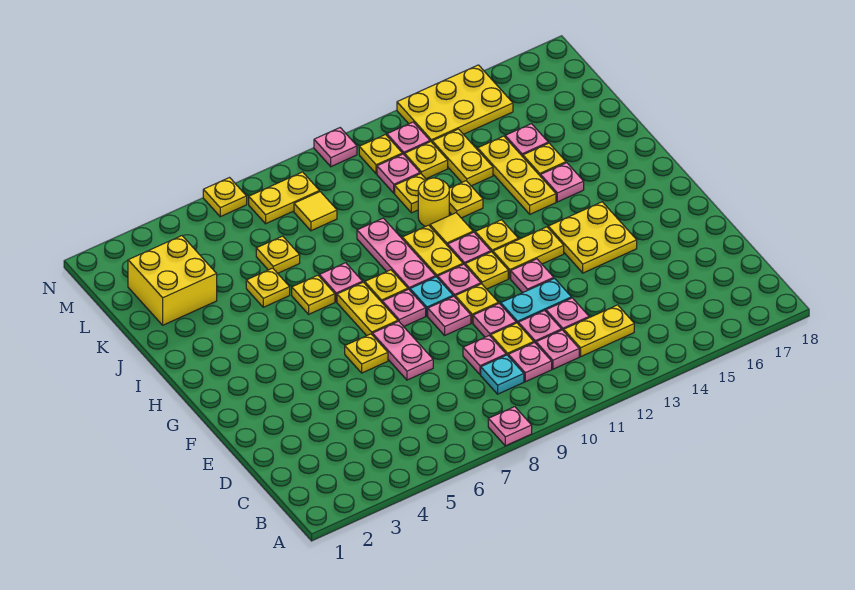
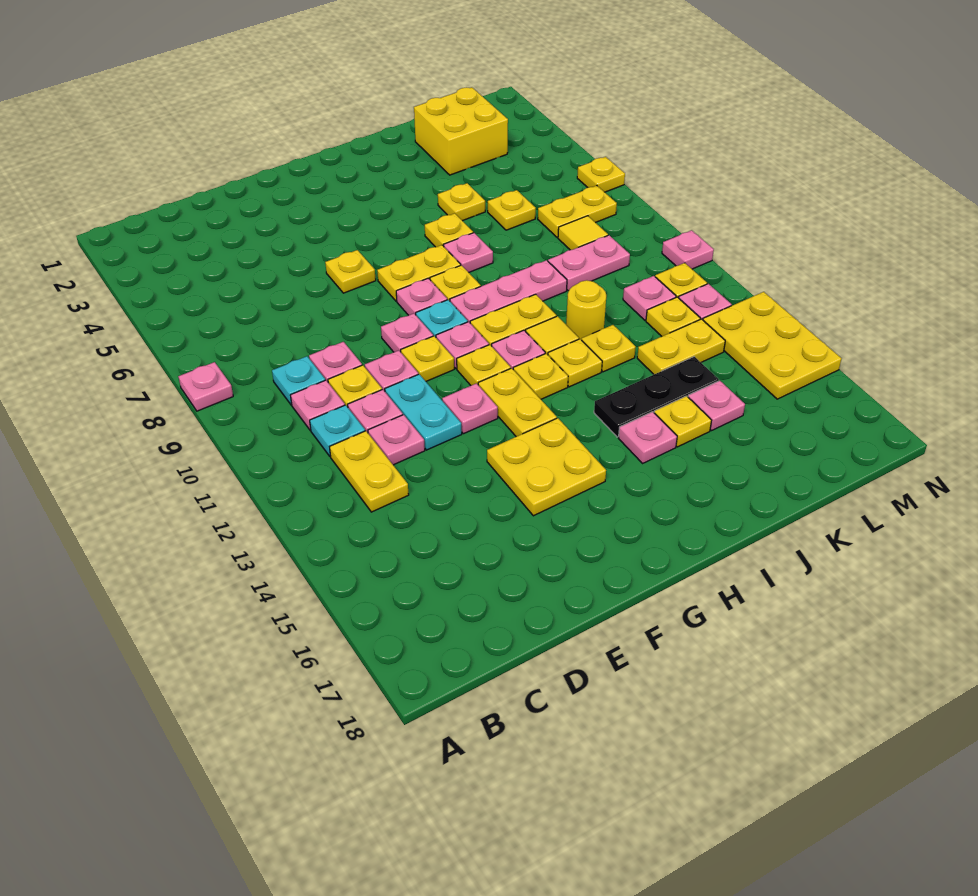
pink 1x1 plate [536,330,579,369] -> cyan 1x1 plate [310,405,365,457]
pink 1x2 plate [372,321,433,380] -> pink 1x2 plate moved to [548,235,630,291]
yellow 1x3 plate [478,136,556,214] -> black 1x3 plate [594,357,719,437]
yellow 1x1 plate [395,174,426,213] -> yellow 1x1 plate moved to [548,339,602,387]
yellow 1x2 plate [249,172,319,224] -> yellow 1x2 plate turned to [538,186,617,238]

